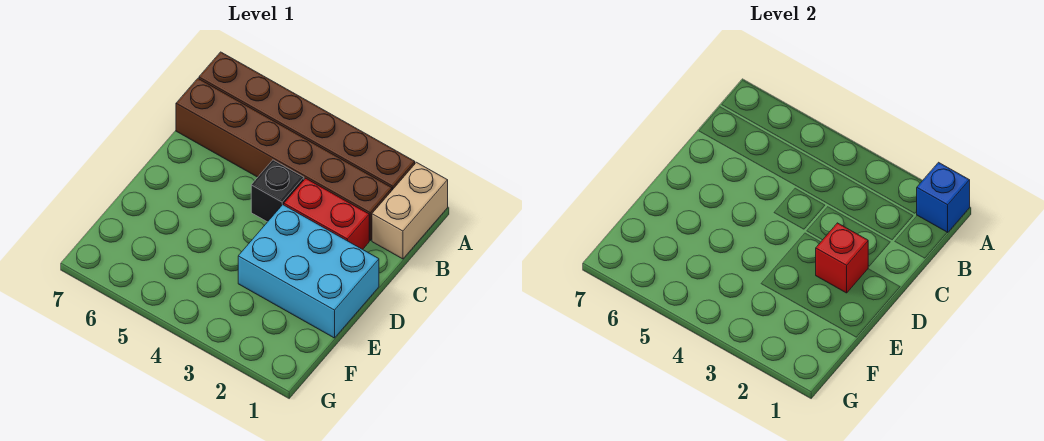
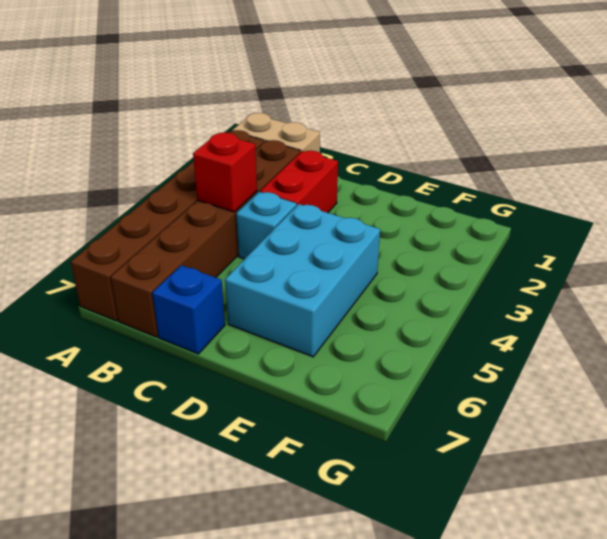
blue 1x1 brick [917,162,970,233] -> blue 1x1 brick moved to [152,265,225,354]
black 1x1 brick [251,160,304,222] -> cyan 1x1 brick [236,192,297,259]
cyan 2x3 brick [238,205,379,338] -> cyan 2x3 brick moved to [225,204,380,357]
red 1x1 brick [816,223,868,293] -> red 1x1 brick moved to [193,133,257,212]

